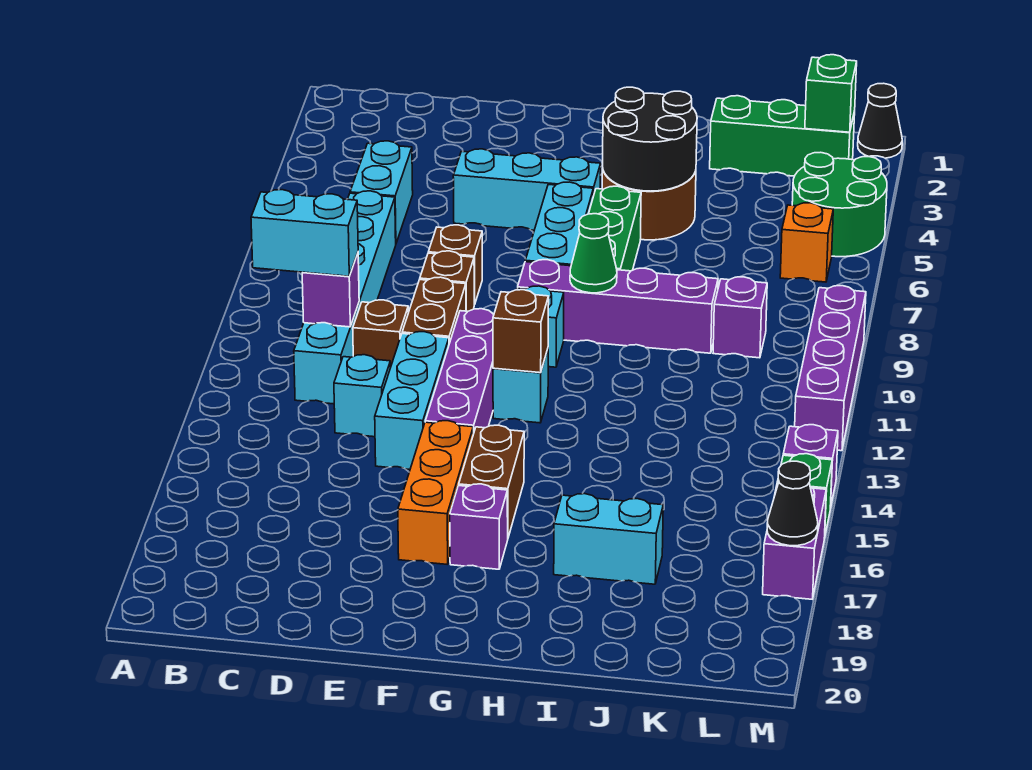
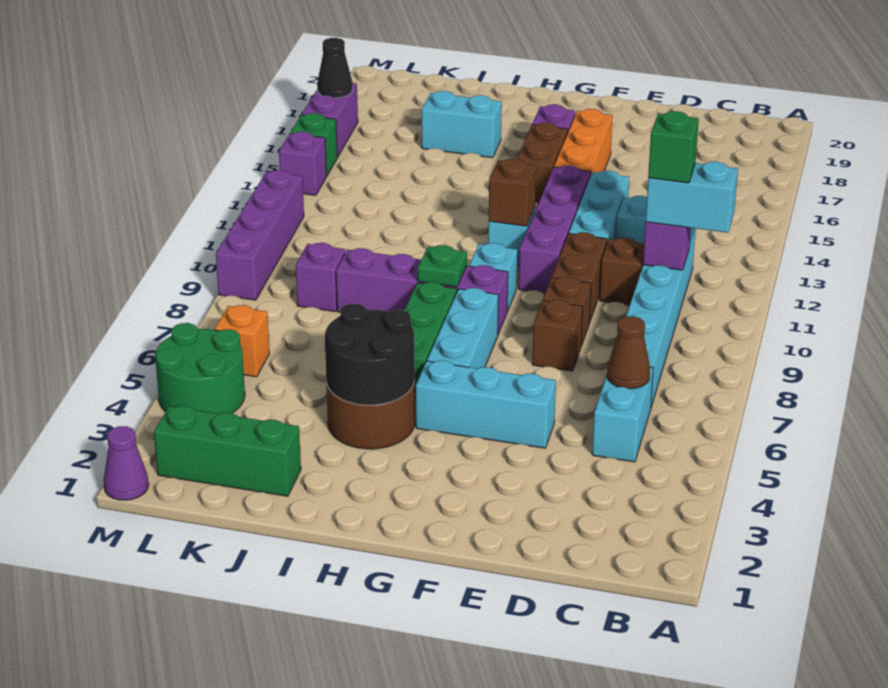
none -> brown 1x1 cone [607,316,650,389]
green 1x1 cone [570,214,617,293] -> green 1x1 plate [418,245,467,287]
green 1x1 brick [805,55,857,132] -> green 1x1 brick moved to [648,111,699,183]
black 1x1 cone [858,83,902,158] -> purple 1x1 cone [104,426,149,500]

